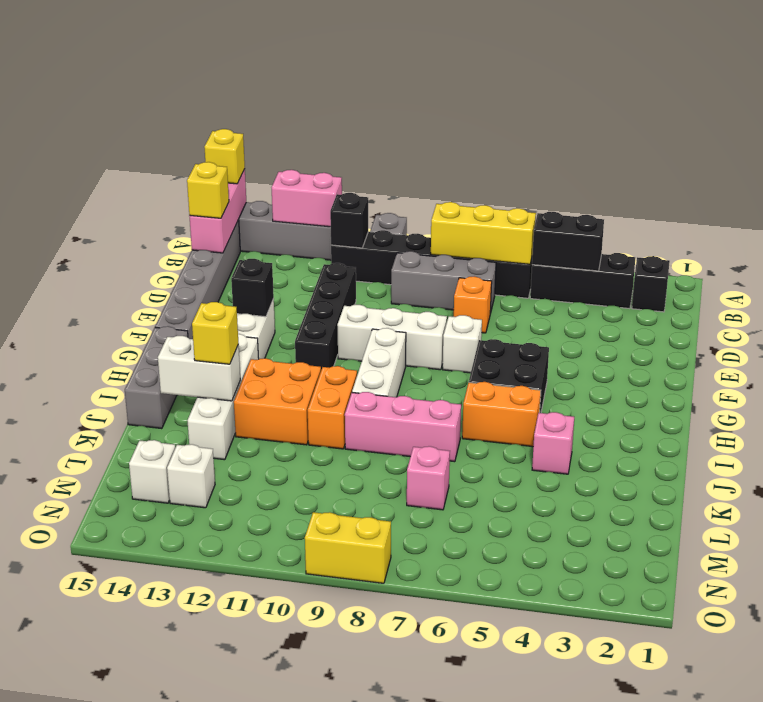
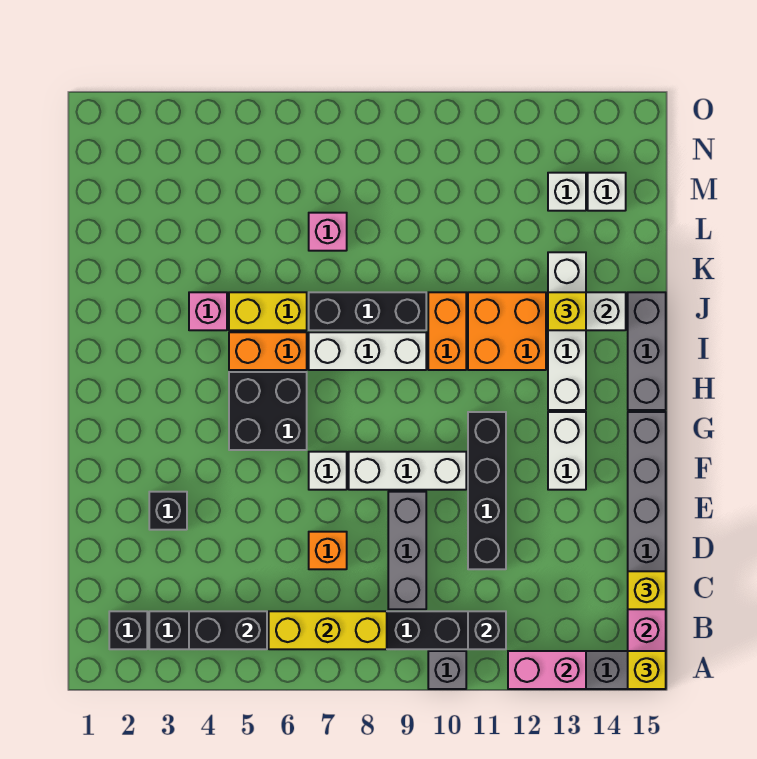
grey 1x3 brick [391,251,496,314] -> grey 1x3 brick turned to [388,492,426,609]
black 1x1 brick [231,259,274,317] -> black 1x1 brick moved to [149,492,187,530]
white 1x3 brick [352,328,406,397] -> white 1x3 brick turned to [309,332,426,370]
pink 1x3 brick [345,392,461,462] -> black 1x3 brick [309,292,426,330]
yellow 1x2 brick [305,512,391,583] -> yellow 1x2 brick moved to [229,292,307,330]

